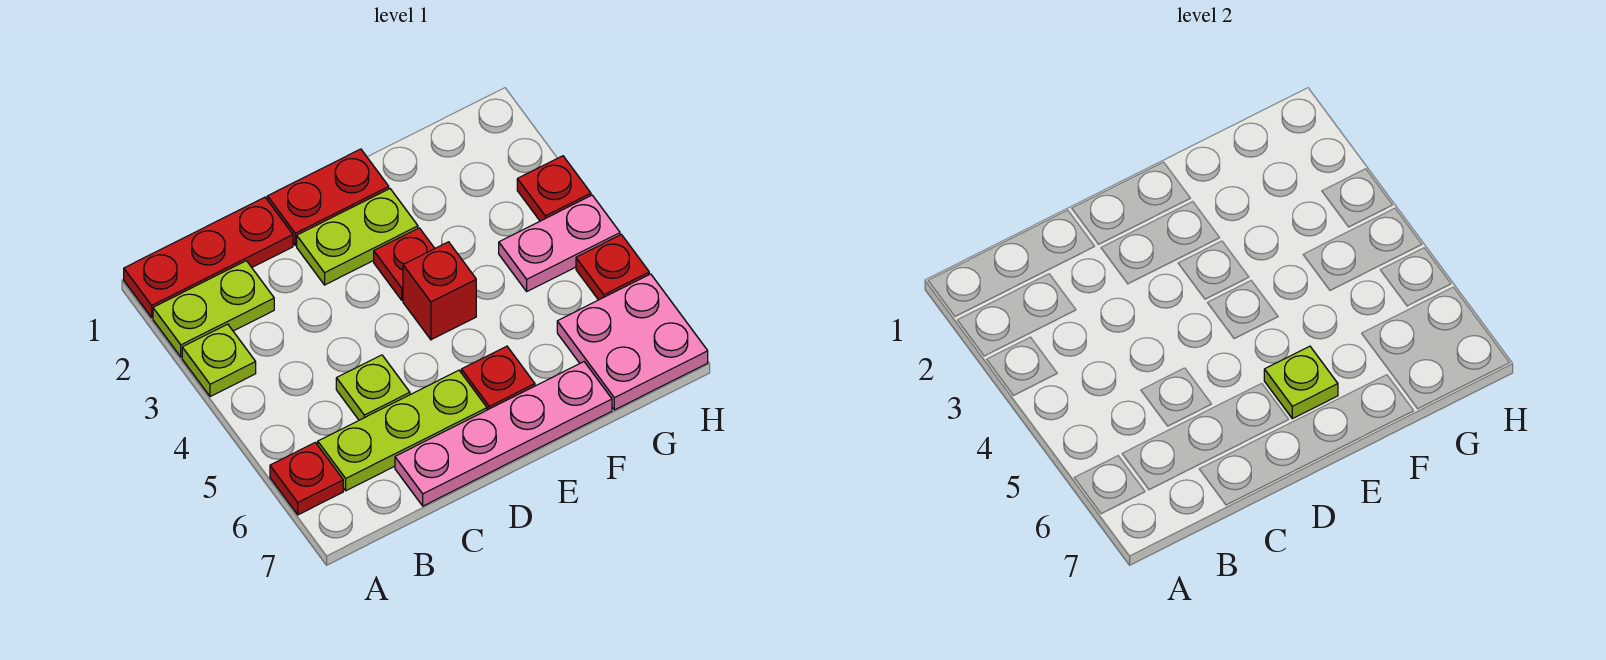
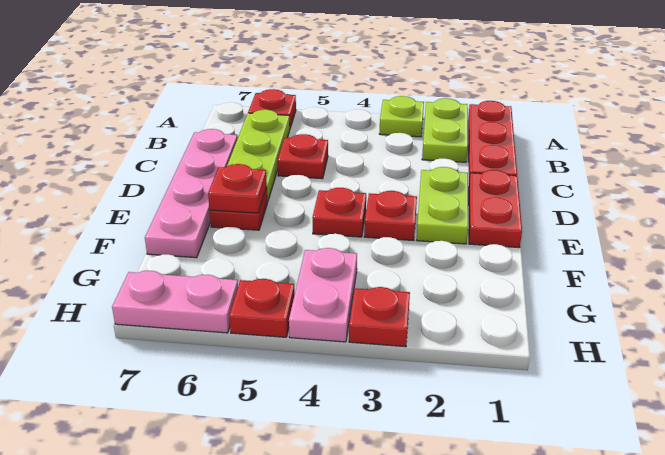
lime 1x1 plate [336,355,410,420] -> red 1x1 plate [278,134,328,179]
red 1x1 brick [403,242,476,340] -> red 1x1 plate [312,188,366,237]
lime 1x1 plate [1264,346,1338,419] -> red 1x1 plate [208,164,267,213]
pink 2x2 plate [557,274,708,410] -> pink 1x2 plate [112,271,238,333]

